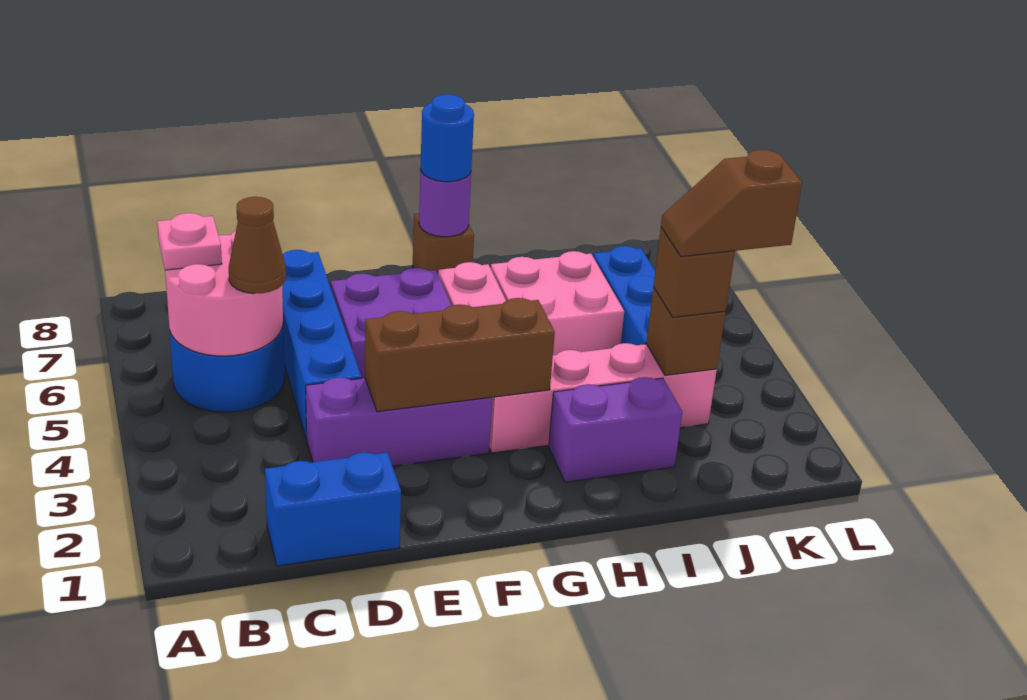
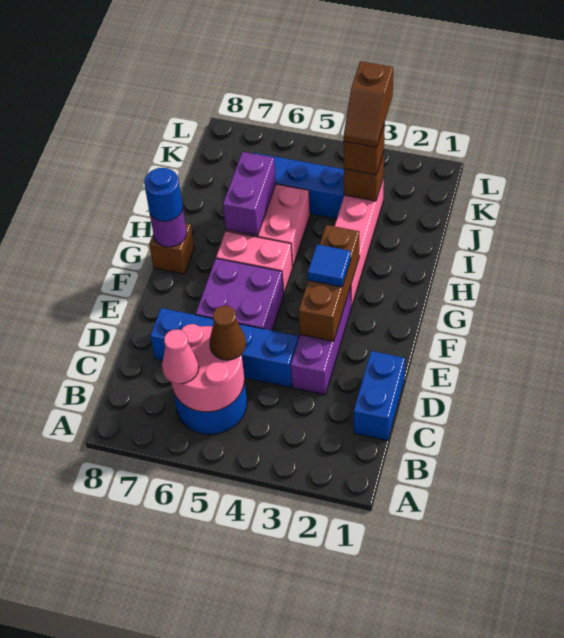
pink 1x1 plate [157,213,222,270] -> pink 1x1 cone [162,329,199,384]
none -> blue 1x1 tile [308,244,351,287]
purple 1x2 brick [549,377,682,482] -> purple 1x2 brick moved to [223,152,276,236]

